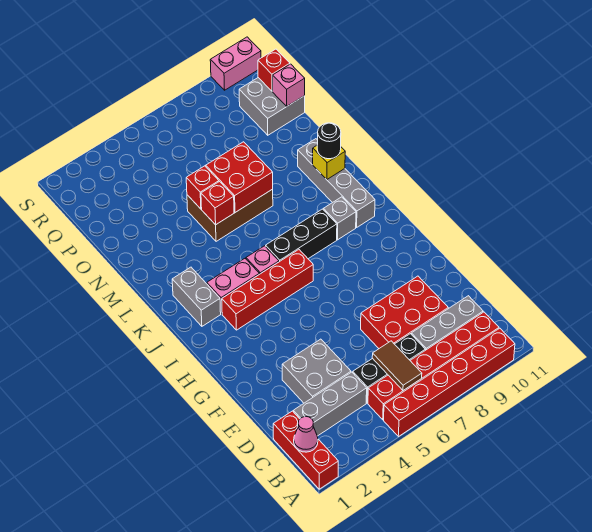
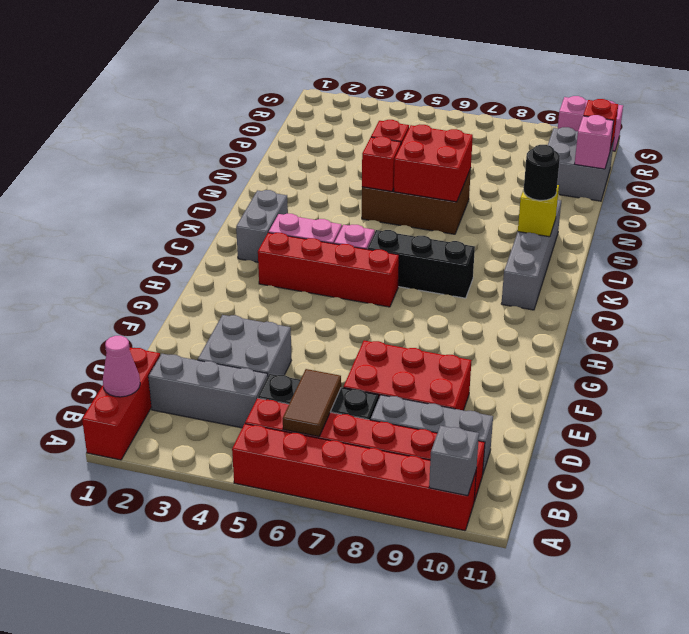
grey 1x1 brick [323,197,356,240] -> grey 1x1 brick moved to [429,426,479,496]

